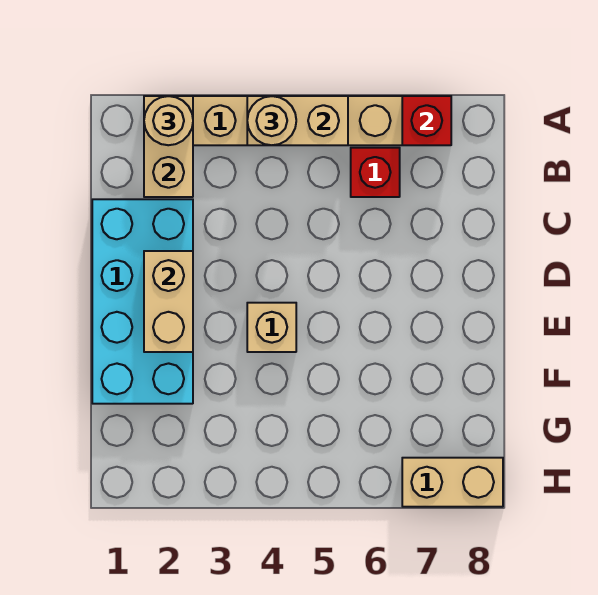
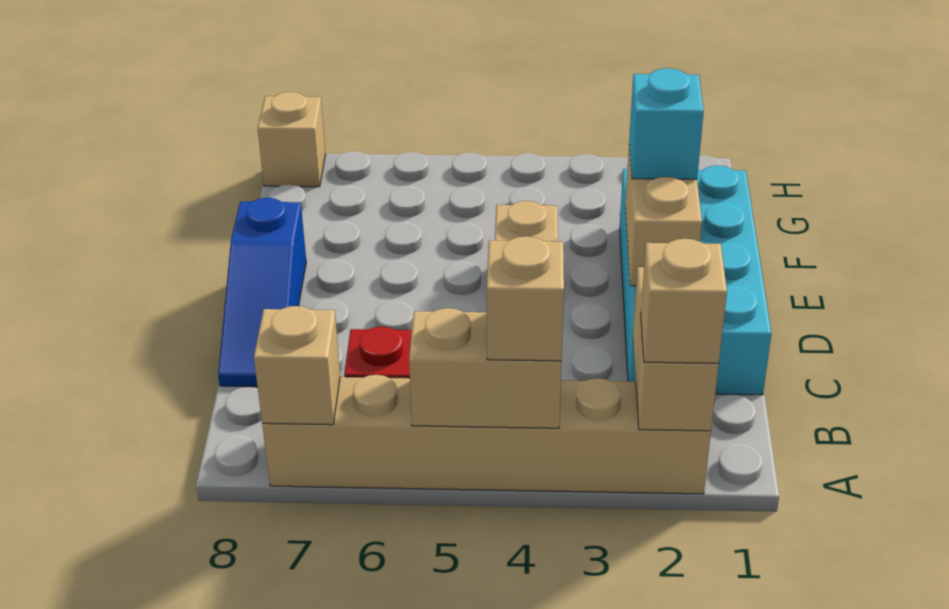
tan 1x1 round brick [144,96,193,145] -> tan 1x1 brick [641,239,727,363]
tan 1x1 round brick [247,96,296,145] -> tan 1x1 brick [487,236,564,361]
red 1x1 brick [402,96,451,145] -> tan 1x1 brick [254,306,340,425]
none -> blue 1x3 slope [218,198,306,387]
none -> cyan 1x1 brick [629,68,704,179]
tan 1x2 brick [402,458,503,507] -> tan 1x1 brick [258,92,325,187]

